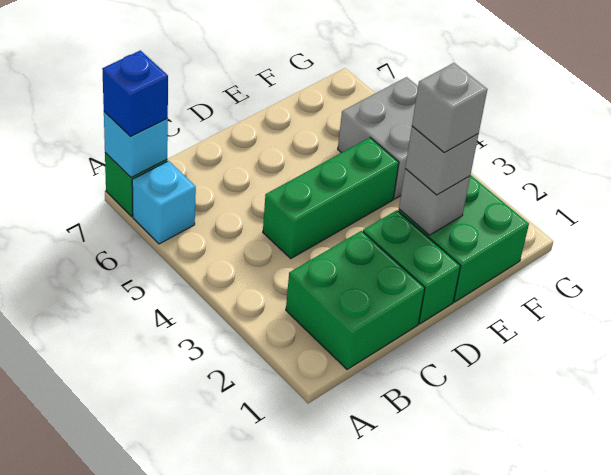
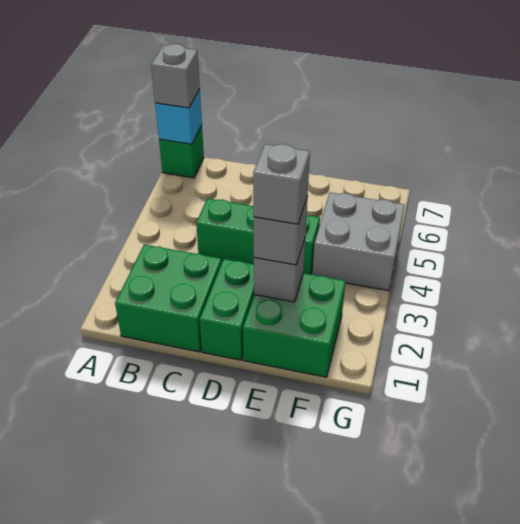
cyan 1x1 brick [132,161,196,244] -> none
blue 1x1 brick [102,50,168,136] -> grey 1x1 brick [151,44,200,108]

